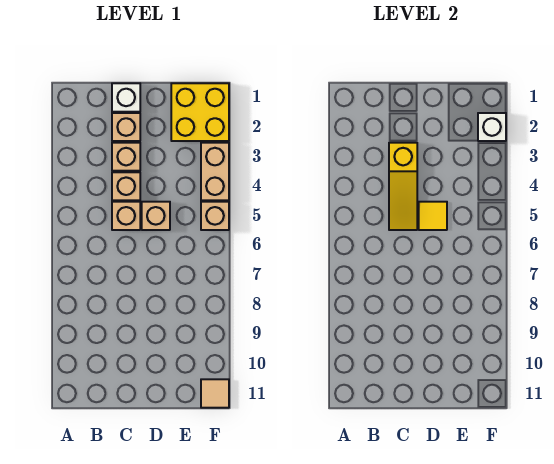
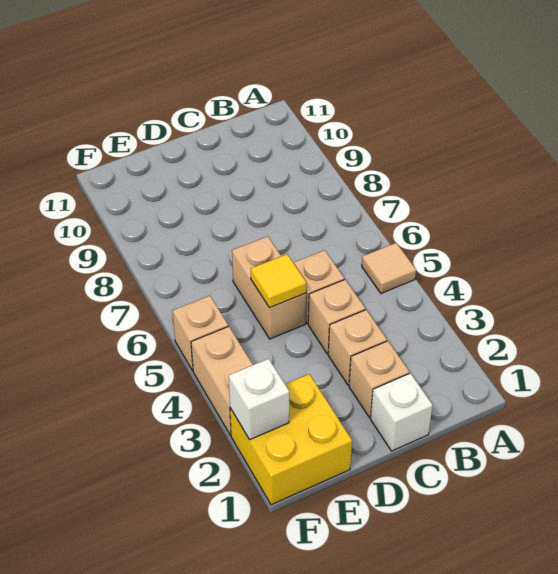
yellow 1x3 slope [389,143,417,230] -> none
tan 1x1 brick [142,202,170,230] -> tan 1x2 brick [232,236,306,339]
tan 1x1 tile [201,379,229,408] -> tan 1x1 tile moved to [362,243,416,293]

